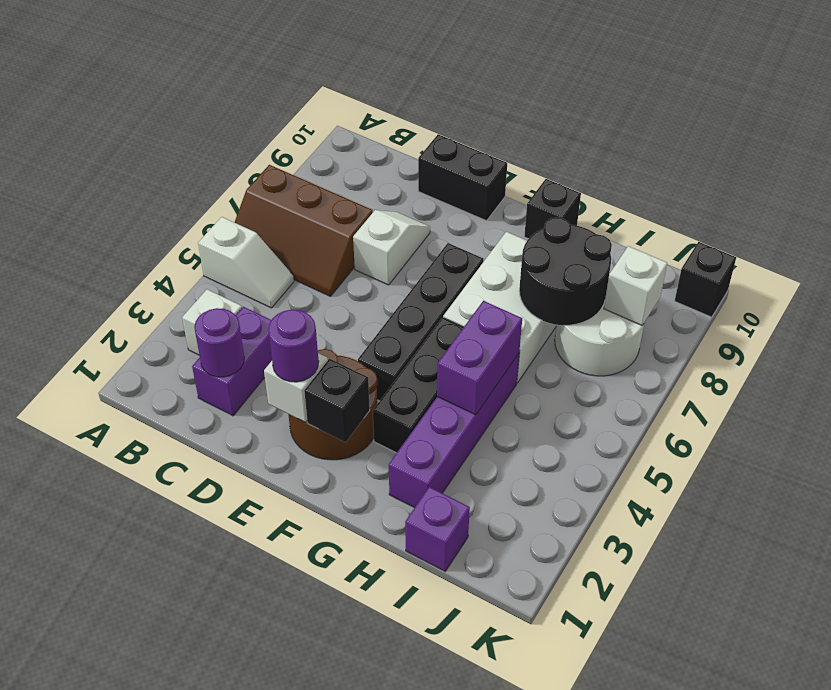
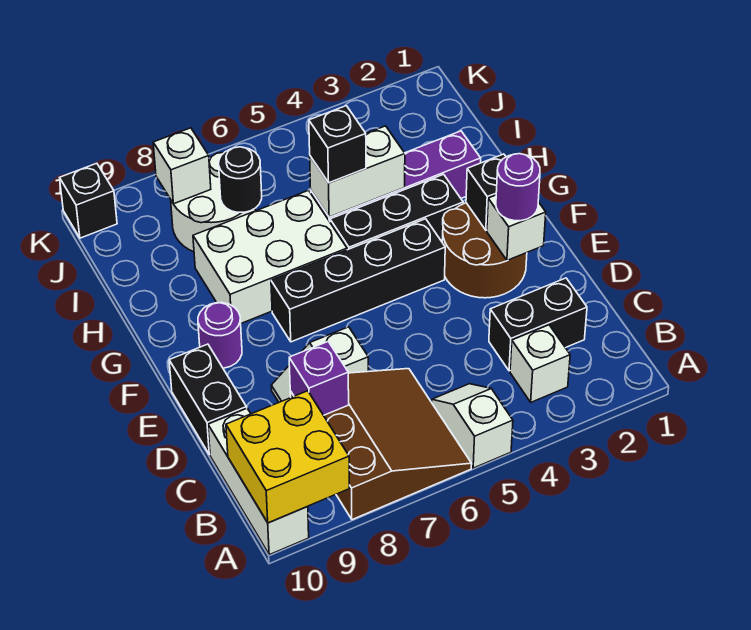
brown 2x3 slope [235,165,373,296] -> brown 3x3 slope [290,369,472,520]
none -> yellow 2x2 brick [226,391,349,523]
none -> white 1x3 brick [208,409,309,555]
purple 1x2 brick [192,307,272,416] -> black 1x2 brick [489,278,587,371]
purple 1x1 round brick [194,308,244,377] -> purple 1x1 round brick moved to [198,303,242,368]
black 1x1 brick [524,179,581,239] -> black 1x1 brick moved to [309,106,366,183]
purple 1x2 brick [437,301,522,415] -> white 1x2 brick [310,126,405,217]
black 2x2 round brick [519,218,612,325] -> black 1x1 round brick [219,147,262,212]
purple 1x1 brick [405,487,470,571] -> purple 1x1 brick moved to [289,342,349,415]

